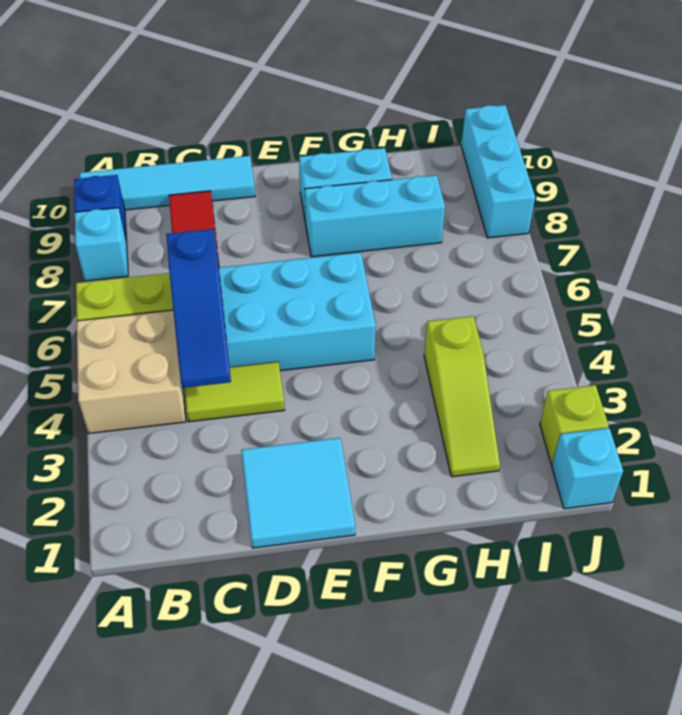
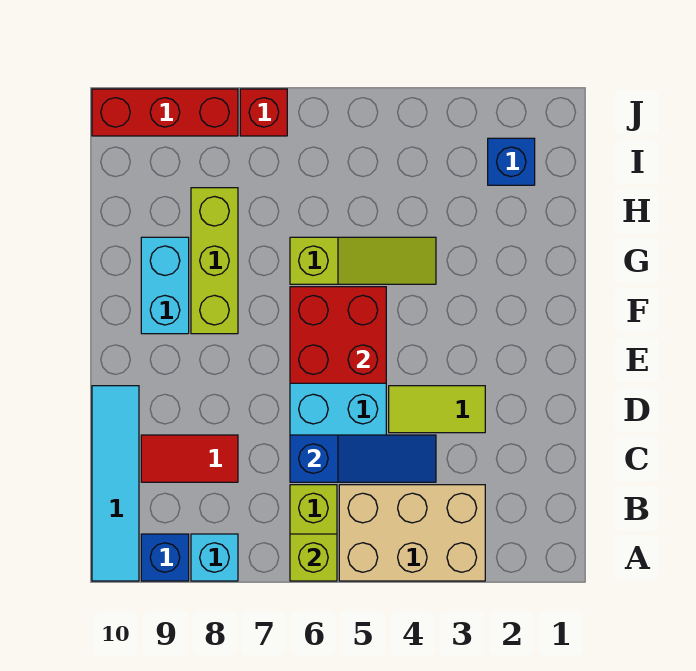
tan 2x2 brick [77,310,186,433] -> tan 2x3 brick [339,485,485,581]
lime 1x2 tile [185,362,285,422] -> lime 1x2 tile turned to [389,386,485,433]
cyan 2x2 tile [241,438,355,548] -> none
none -> red 2x2 brick [290,287,386,383]
cyan 1x3 brick [305,175,445,257] -> lime 1x3 brick [191,188,238,334]
lime 1x3 slope [424,316,500,477] -> lime 1x3 slope moved to [290,237,436,284]
none -> blue 1x1 brick [488,138,535,185]
cyan 1x1 brick [552,428,623,509] -> none
lime 1x1 brick [540,385,609,464] -> lime 1x1 brick moved to [290,534,337,581]
none -> red 1x1 brick [240,89,287,136]
cyan 1x3 brick [461,105,535,238] -> red 1x3 brick [92,89,238,136]

